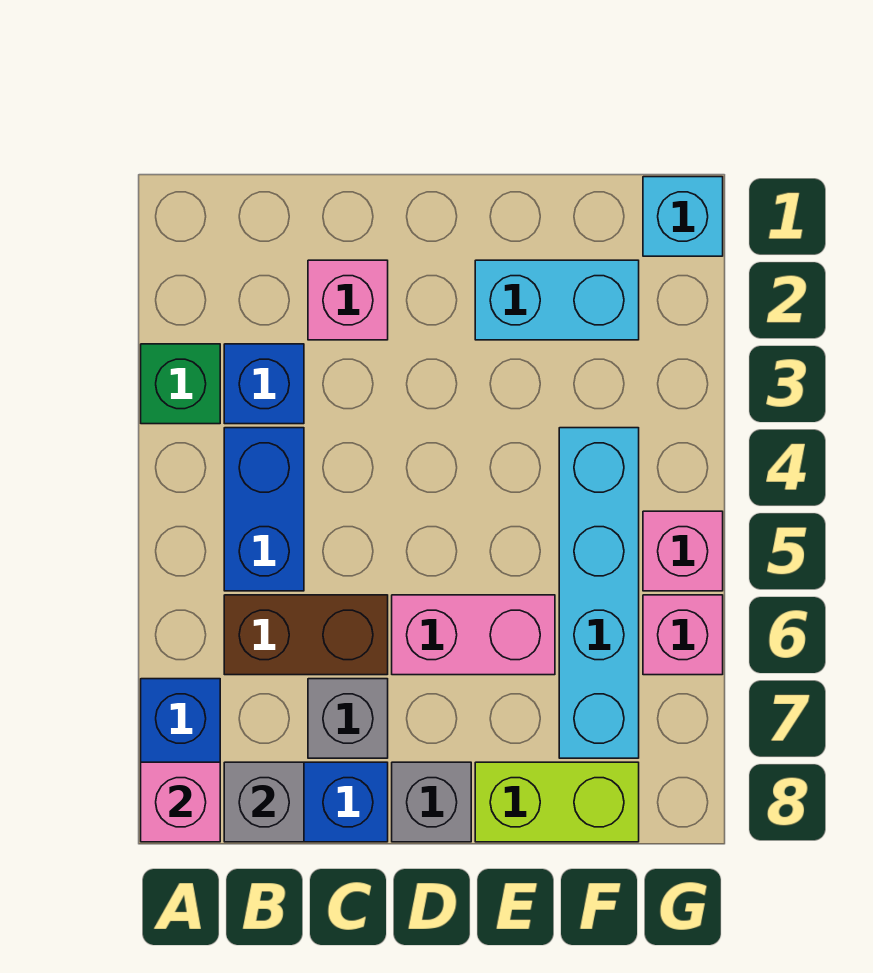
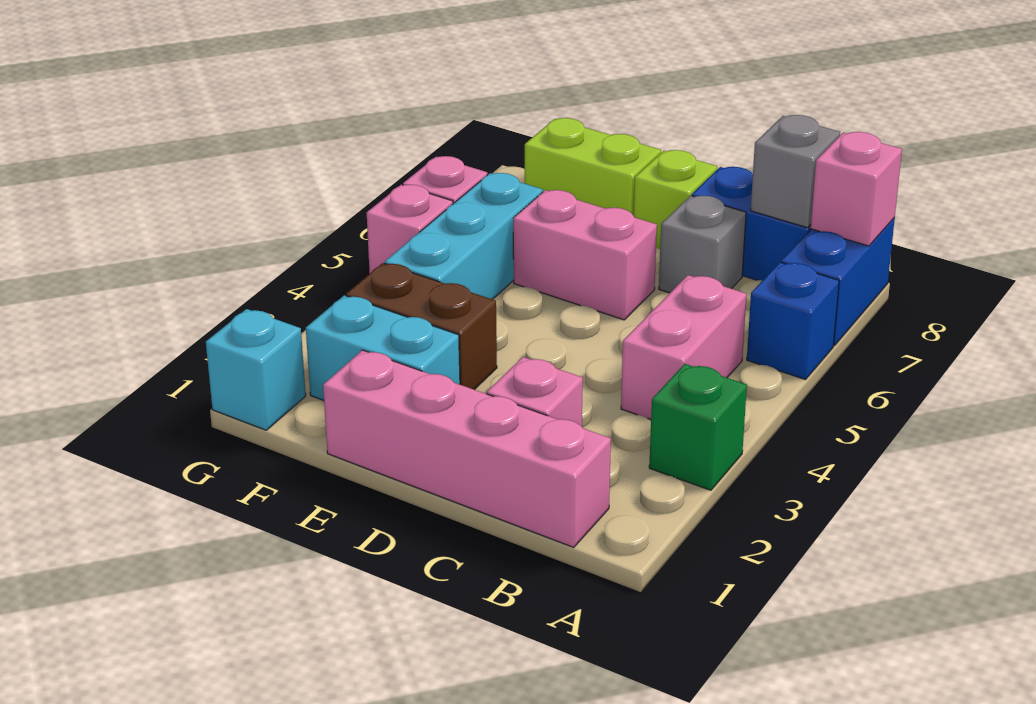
none -> pink 1x4 brick [323,350,611,547]
blue 1x1 brick [224,344,304,424] -> blue 1x1 brick moved to [747,262,839,380]
blue 1x2 brick [224,428,304,591] -> pink 1x2 brick [621,275,747,419]
brown 1x2 brick [224,595,388,675] -> brown 1x2 brick moved to [346,263,497,390]
grey 1x1 brick [392,762,471,842] -> lime 1x1 brick [634,150,717,249]
cyan 1x4 brick [559,428,639,758] -> cyan 1x3 brick [385,173,543,299]

